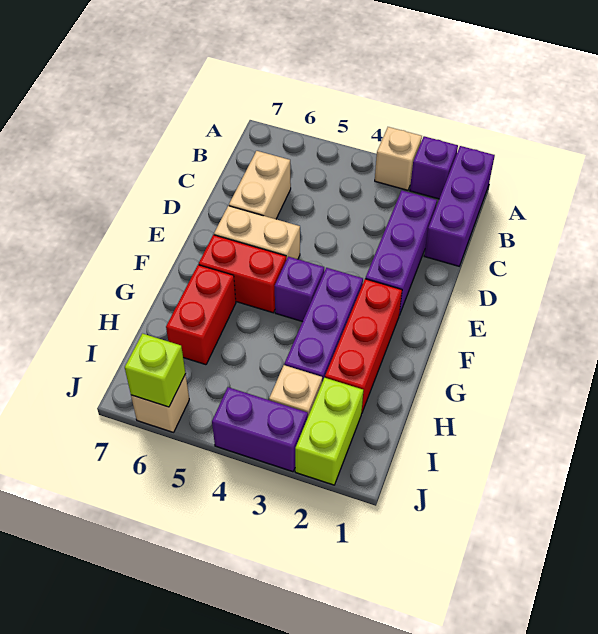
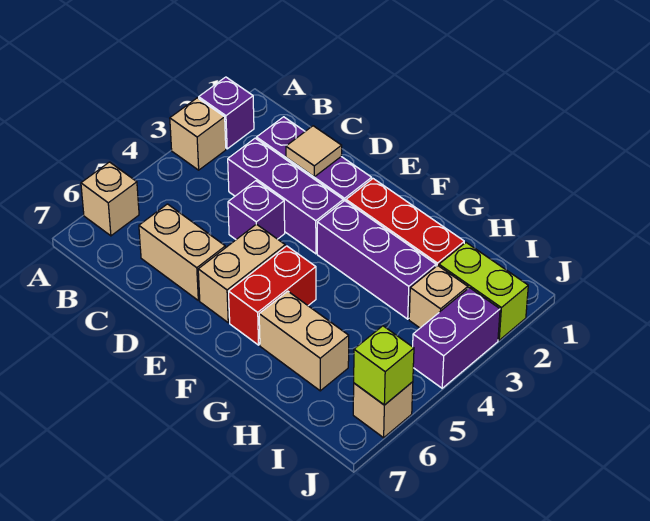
purple 1x3 brick [424,146,495,266] -> purple 1x3 brick moved to [228,138,343,254]
none -> tan 1x1 brick [81,162,139,236]
none -> tan 1x1 tile [286,126,342,177]
purple 1x1 brick [275,257,324,322] -> purple 1x1 brick moved to [228,181,285,239]
red 1x2 brick [166,265,236,365] -> tan 1x2 brick [259,291,349,391]

